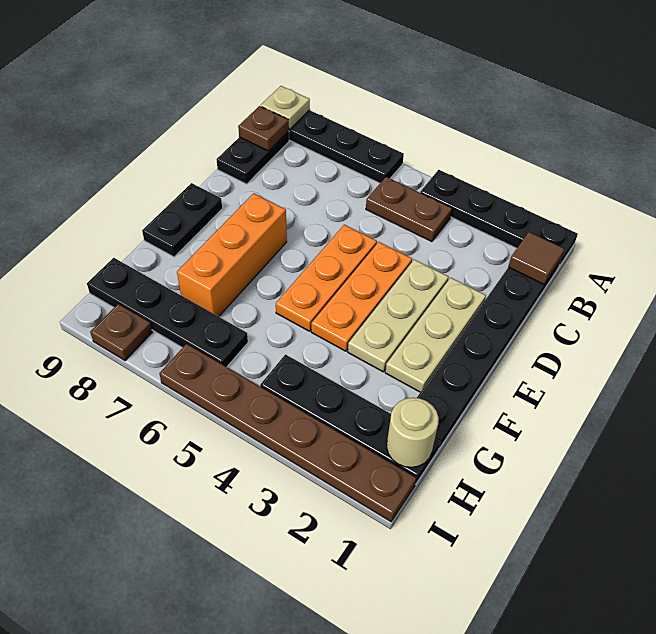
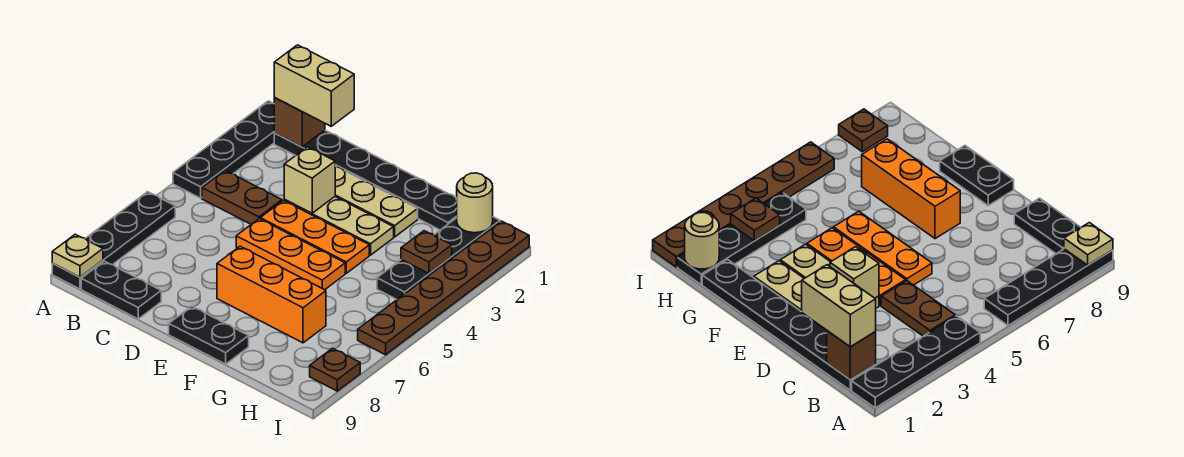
brown 1x1 tile [508,232,564,284] -> brown 1x1 brick [274,98,325,147]
none -> tan 1x2 brick [274,45,354,126]
brown 1x2 plate [366,177,452,242] -> brown 1x2 plate turned to [202,171,282,224]
brown 1x1 plate [238,106,289,151] -> brown 1x1 plate moved to [401,231,452,273]
none -> tan 1x1 brick [284,147,335,213]
black 1x4 plate [87,258,248,367] -> none

